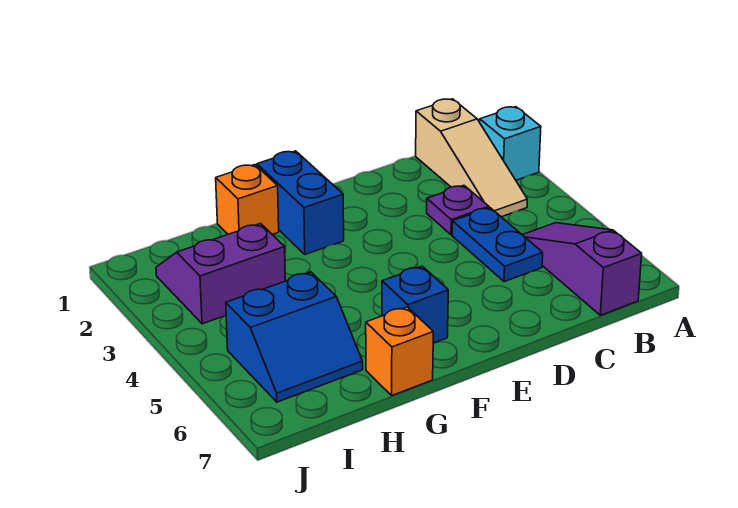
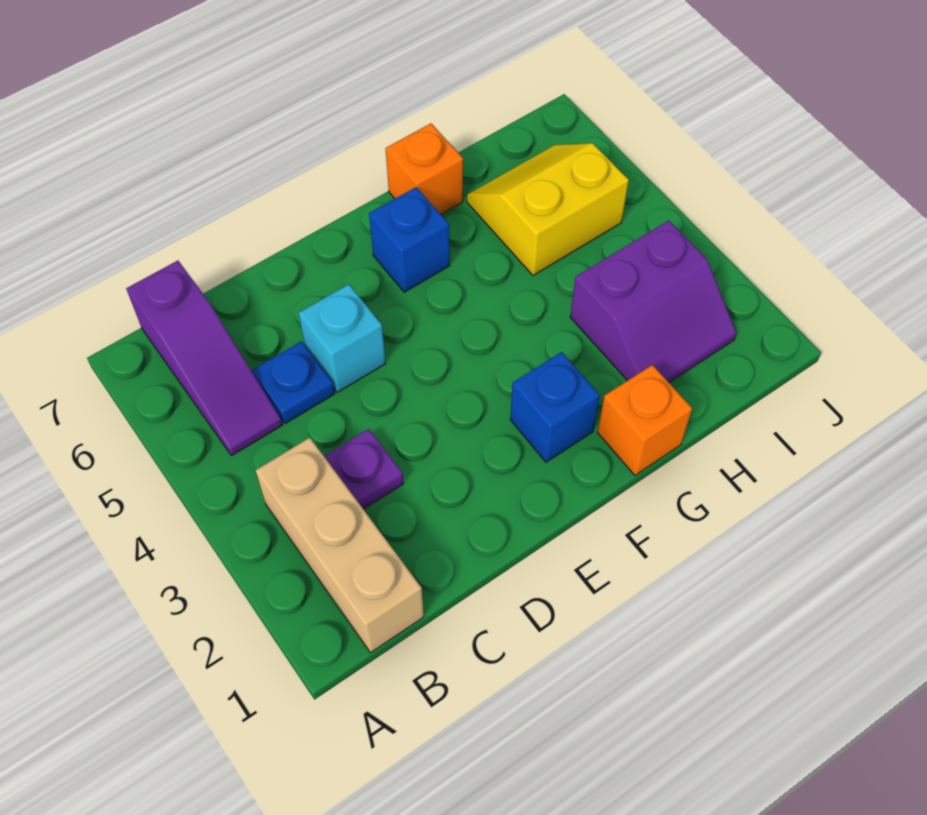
cyan 1x1 brick [480,107,541,180] -> cyan 1x1 brick moved to [299,284,386,392]
tan 1x3 slope [416,99,527,217] -> tan 1x3 brick [256,438,424,653]
blue 1x2 plate [452,208,543,282] -> blue 1x1 plate [251,342,335,424]
blue 1x2 brick [257,151,344,254] -> blue 1x1 brick [510,352,600,462]
blue 2x2 slope [226,272,363,402] -> yellow 2x2 slope [467,143,629,275]

